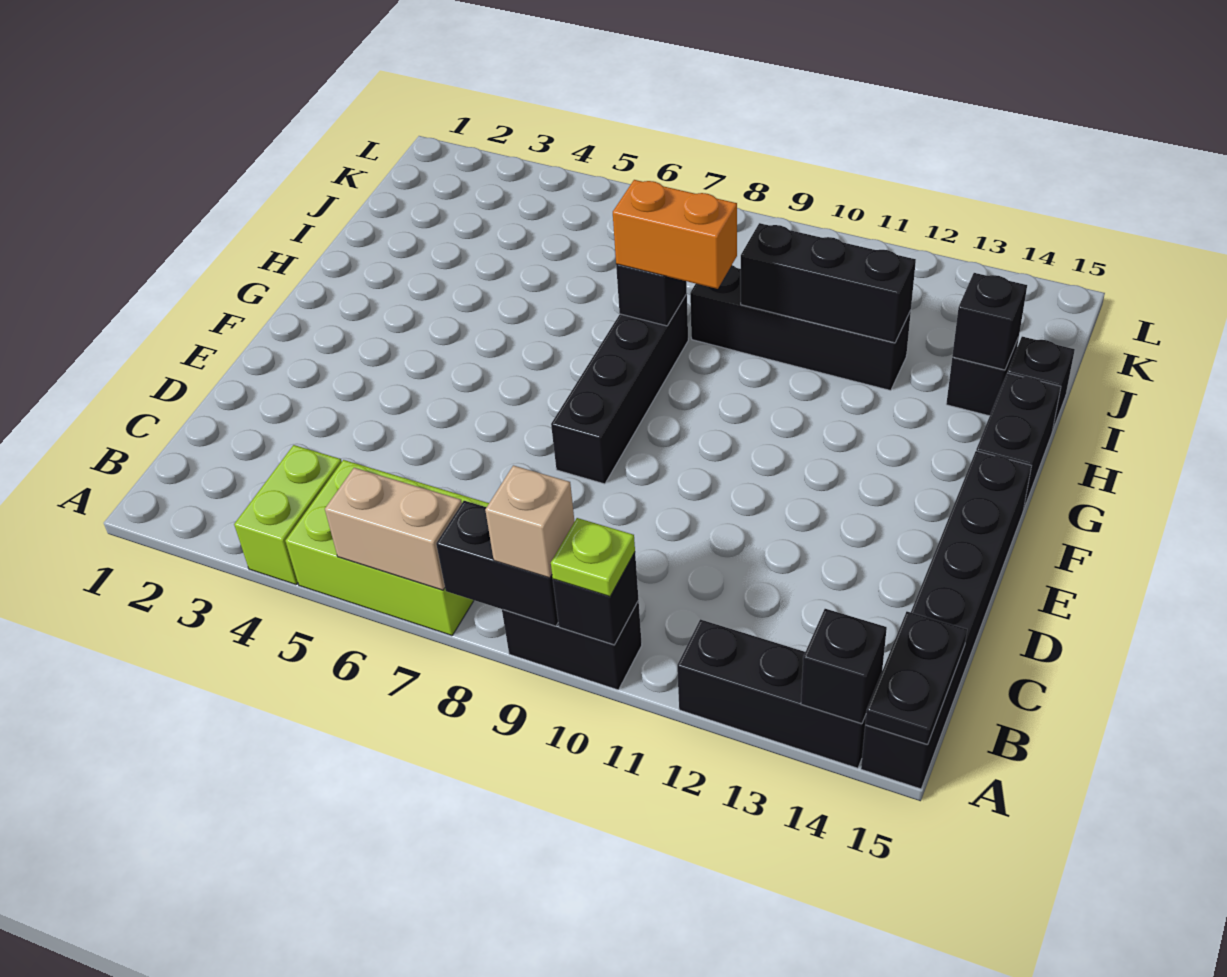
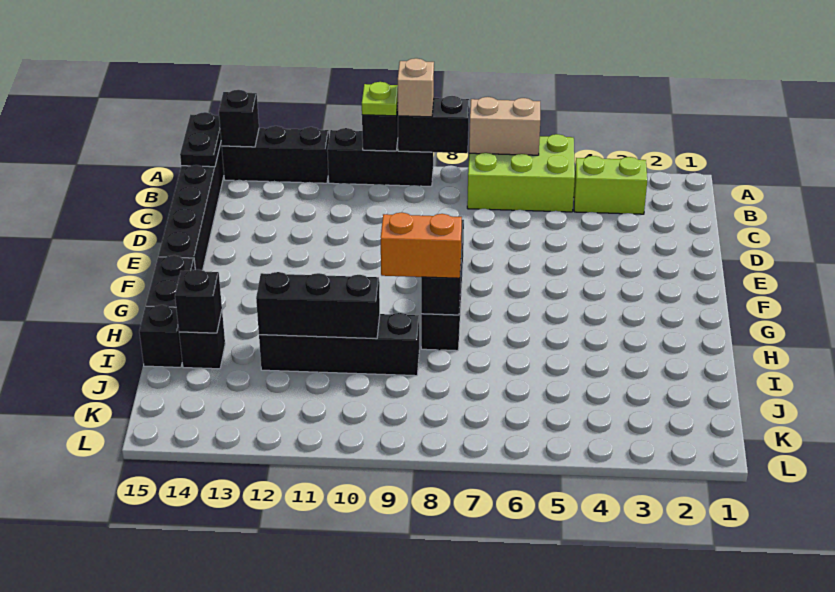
lime 1x2 brick [234,445,342,585] -> lime 1x2 brick turned to [574,156,647,214]
black 1x2 brick [502,601,642,690] -> black 1x3 brick [327,128,433,186]

